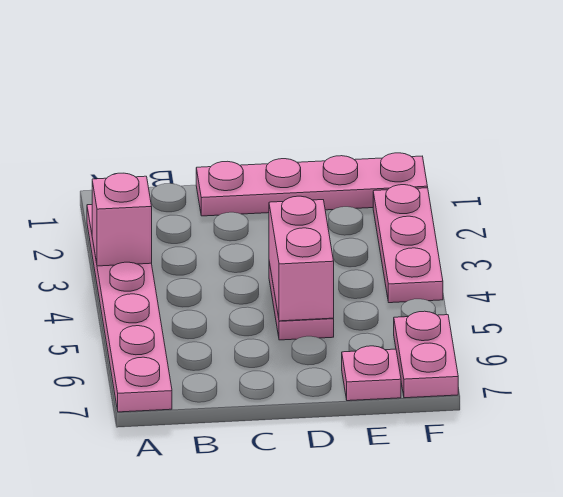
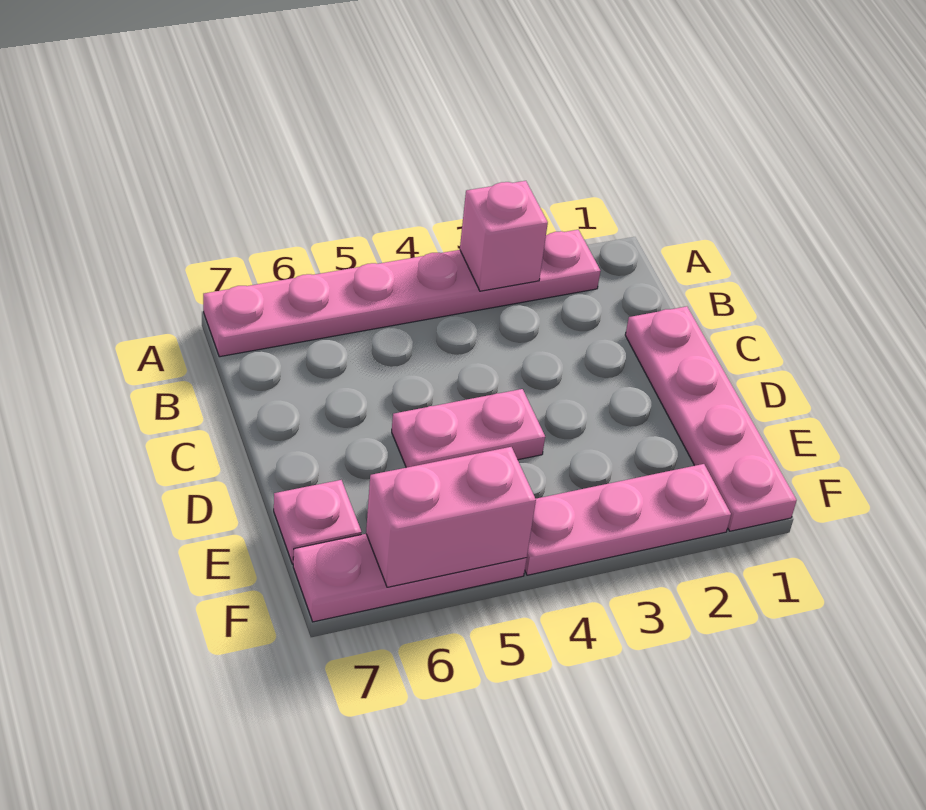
pink 1x2 brick [269,196,334,321] -> pink 1x2 brick moved to [366,447,536,587]
pink 1x2 plate [394,311,458,398] -> pink 1x3 plate [293,534,527,622]

